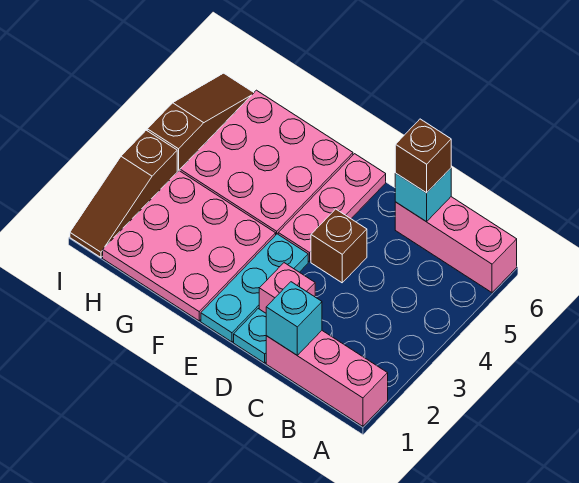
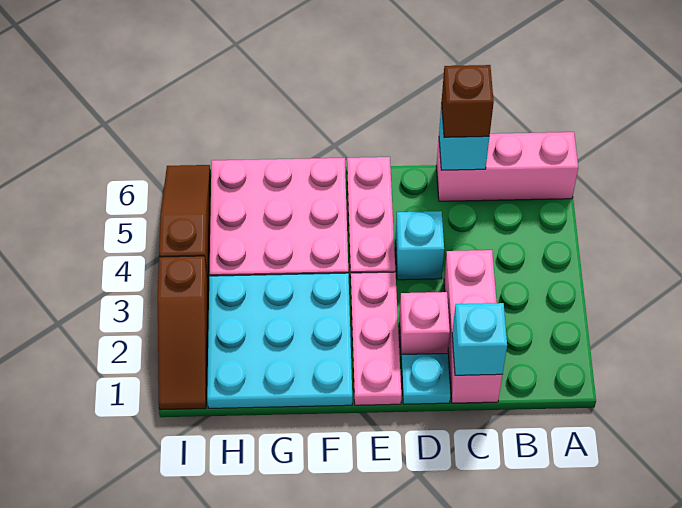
pink 1x3 brick [266,331,388,426] -> pink 1x3 brick turned to [444,250,502,403]
brown 1x1 brick [311,209,367,283] -> cyan 1x1 brick [395,211,444,280]
cyan 1x3 plate [201,234,308,342] -> pink 1x3 plate [351,272,401,405]
pink 3x3 plate [103,171,276,321] -> cyan 3x3 plate [207,273,352,408]

